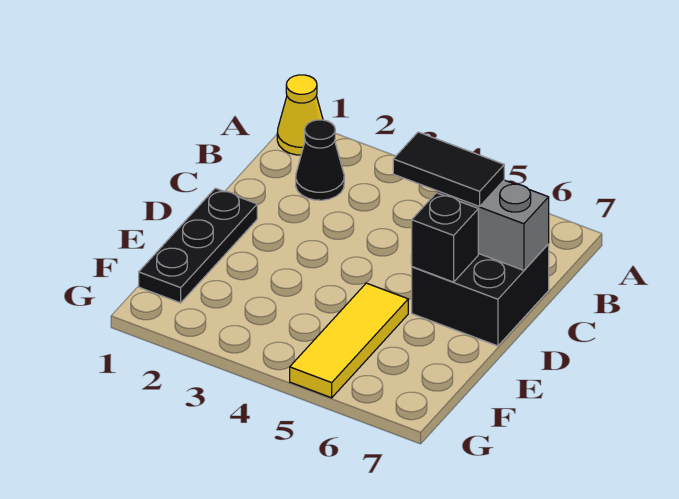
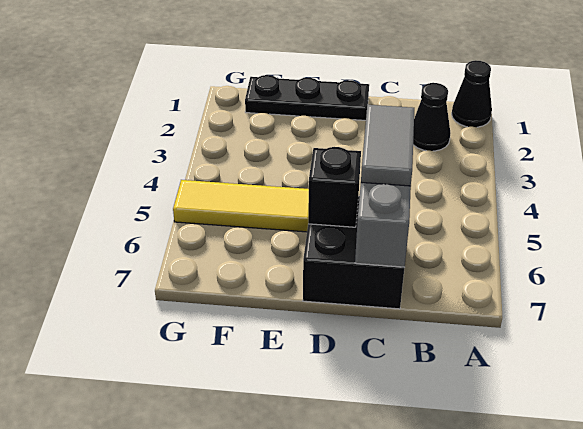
yellow 1x1 cone [277,75,323,155] -> black 1x1 cone [452,60,492,127]
black 1x2 tile [393,132,504,207] -> grey 1x2 tile [361,105,414,186]

